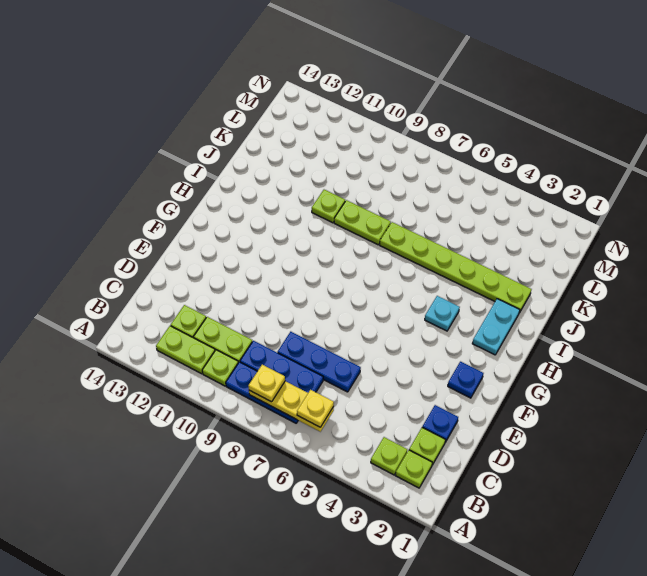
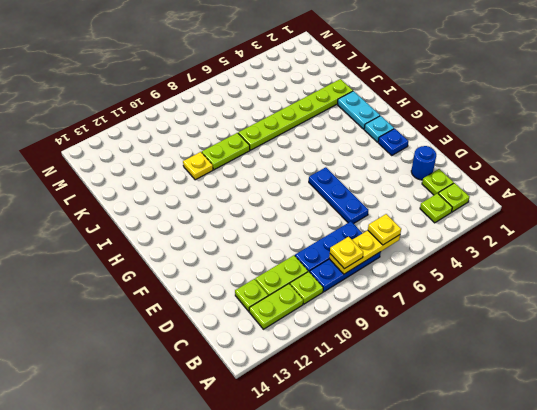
blue 1x1 plate [422,405,458,442] -> blue 1x1 round brick [411,146,436,180]
blue 1x3 plate [278,332,361,392] -> blue 1x3 plate turned to [309,167,368,224]
cyan 1x1 plate [425,296,460,331] -> cyan 1x1 plate moved to [364,116,394,142]
lime 1x1 plate [312,190,345,223] -> yellow 1x1 plate [183,152,213,180]

